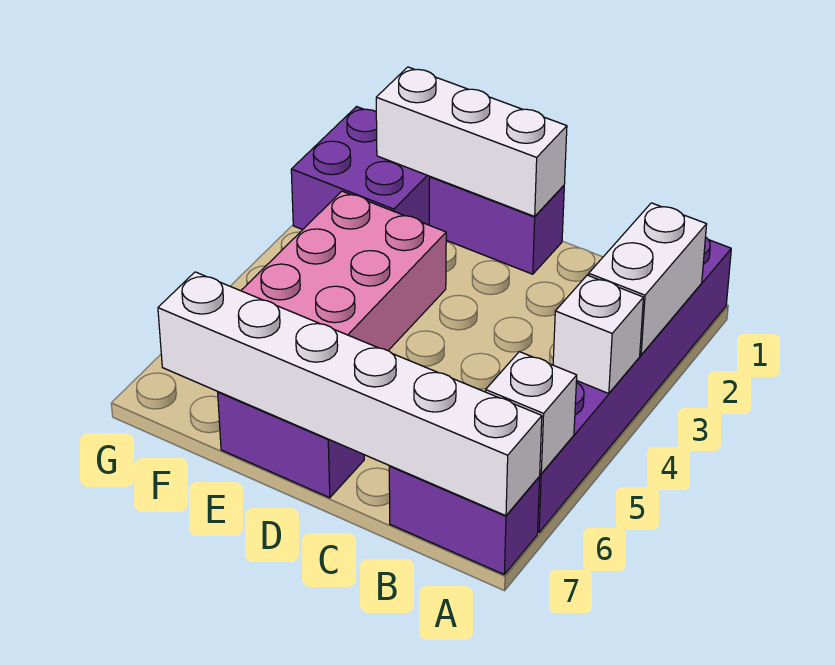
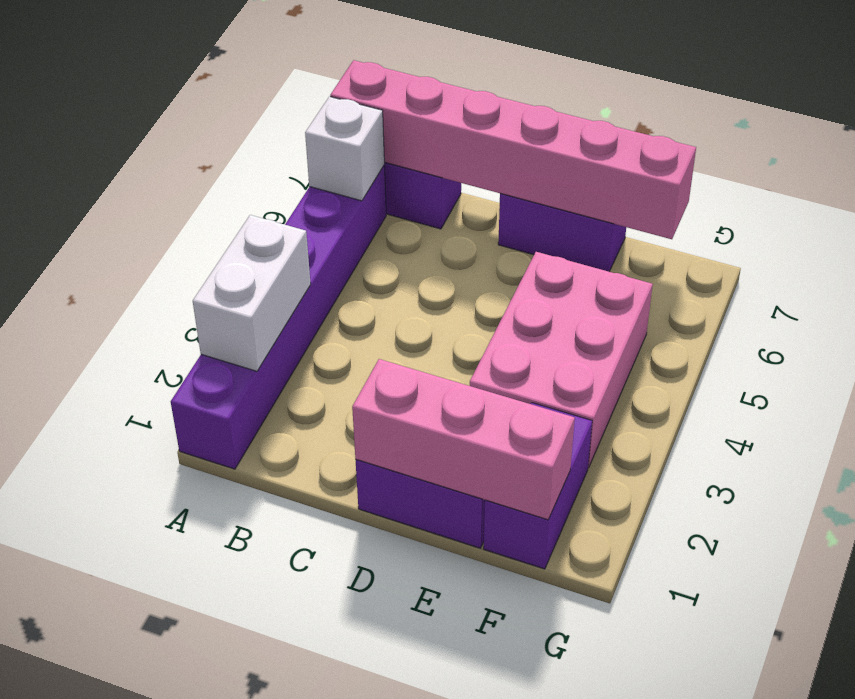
white 1x1 brick [553,275,644,394] -> none
white 1x6 brick [158,272,542,516] -> pink 1x6 brick [330,60,696,239]
white 1x3 brick [376,67,567,216] -> pink 1x3 brick [352,359,575,520]
purple 2x2 brick [291,107,430,230] -> purple 1x2 brick [484,403,592,569]

